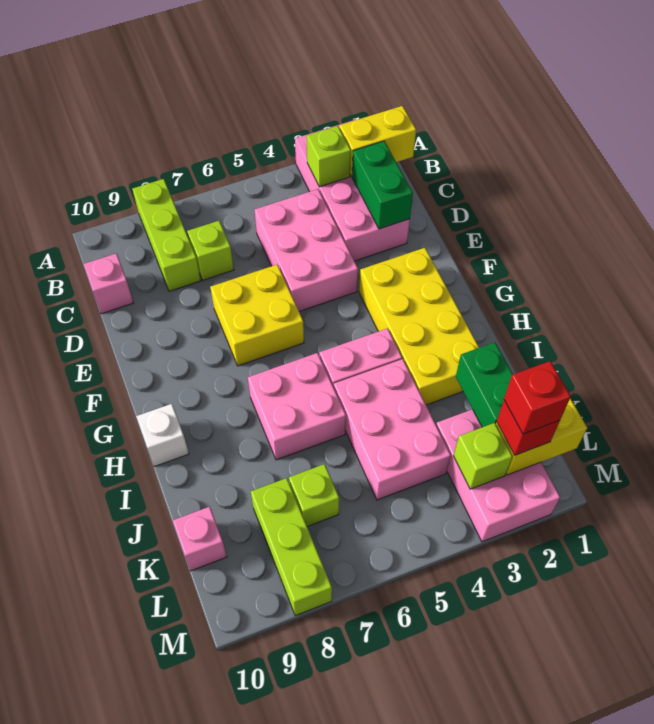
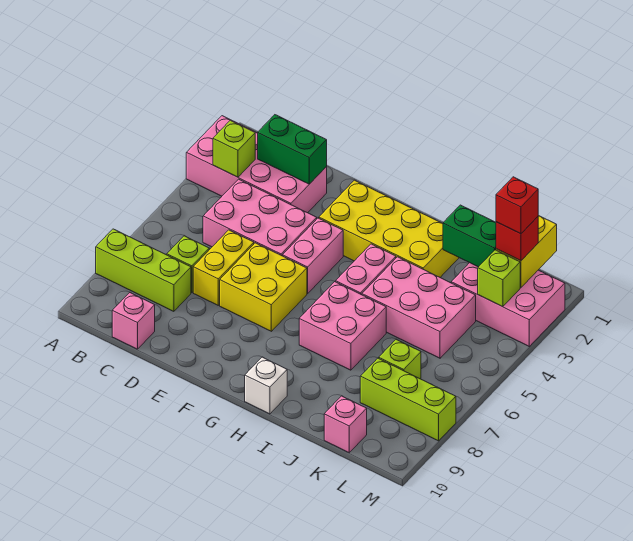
yellow 1x2 brick [339,106,416,176] -> yellow 1x2 brick moved to [193,230,254,305]
none -> pink 1x2 brick [283,218,343,294]

